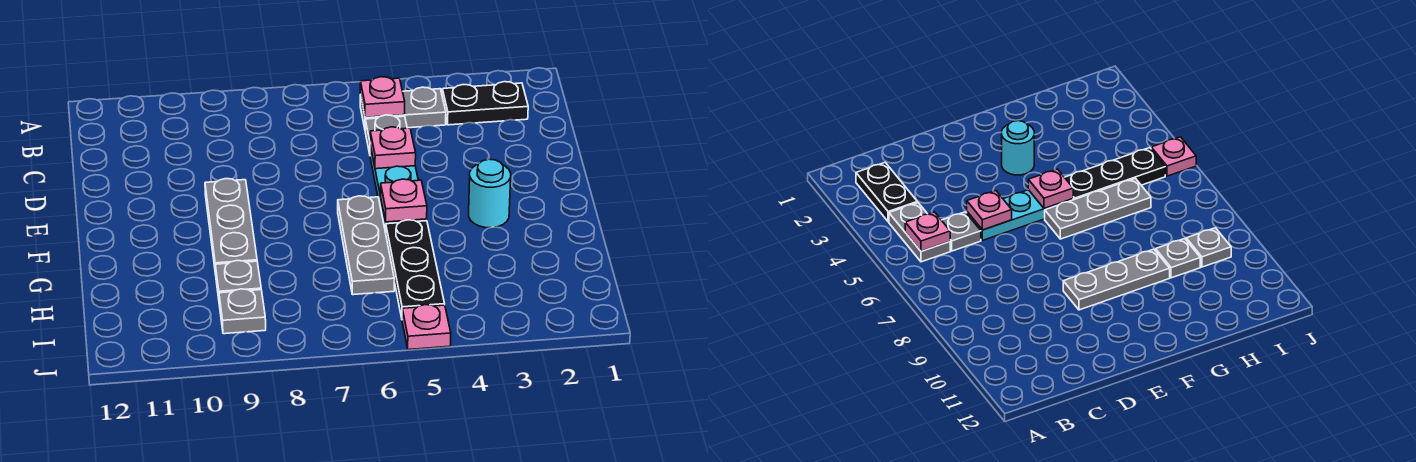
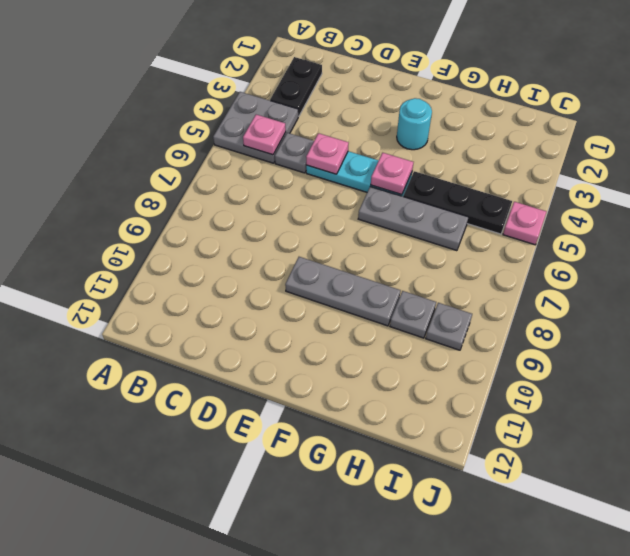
grey 1x2 plate [360,87,446,128] -> grey 2x2 plate [213,92,298,163]

